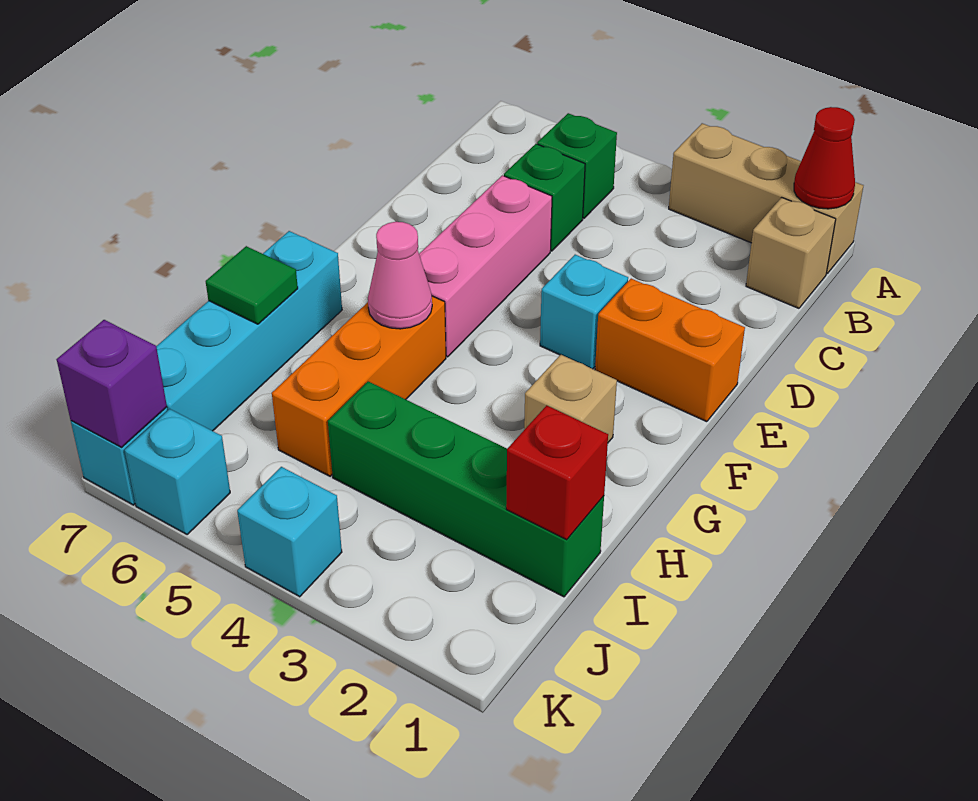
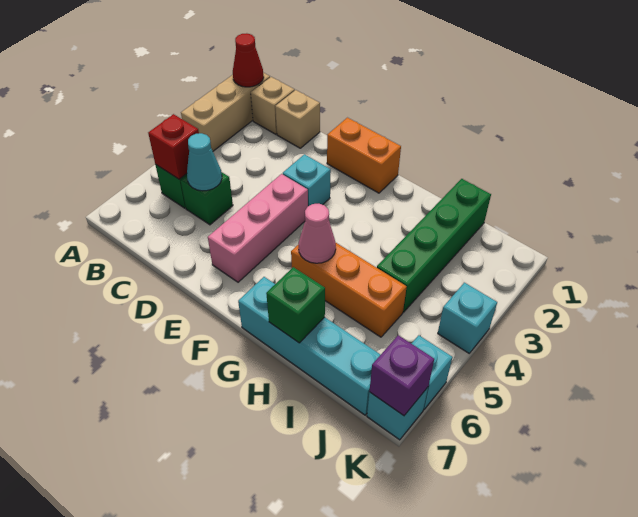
none -> cyan 1x1 cone [187,133,222,191]
pink 1x3 brick [419,175,552,357] -> pink 1x3 brick turned to [208,174,308,282]
orange 1x2 brick [595,279,745,422] -> orange 1x2 brick turned to [327,118,401,193]
tan 1x1 brick [524,355,617,442] -> tan 1x1 brick moved to [275,90,320,148]
green 1x1 tile [206,246,298,324] -> green 1x1 brick [266,267,325,343]
red 1x1 brick [506,406,608,540] -> red 1x1 brick moved to [148,114,199,179]

